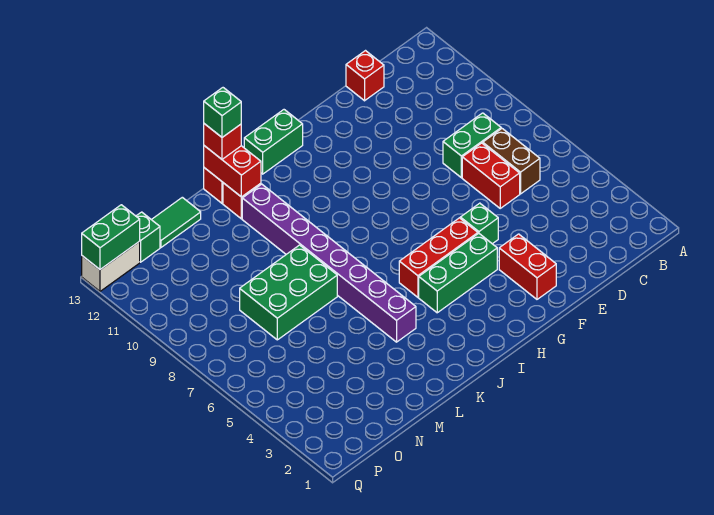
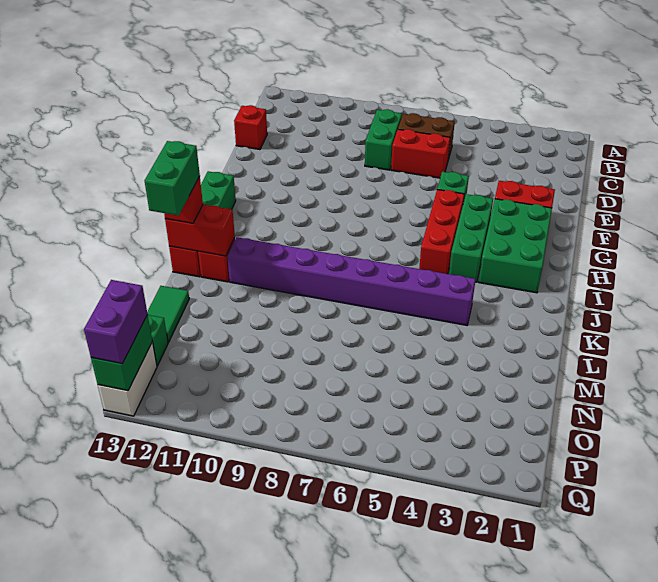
green 1x1 brick [204,88,241,137] -> green 1x2 brick [145,141,200,216]
green 2x3 brick [240,245,337,340] -> green 2x3 brick moved to [479,199,552,293]
none -> purple 1x2 brick [84,280,148,364]

